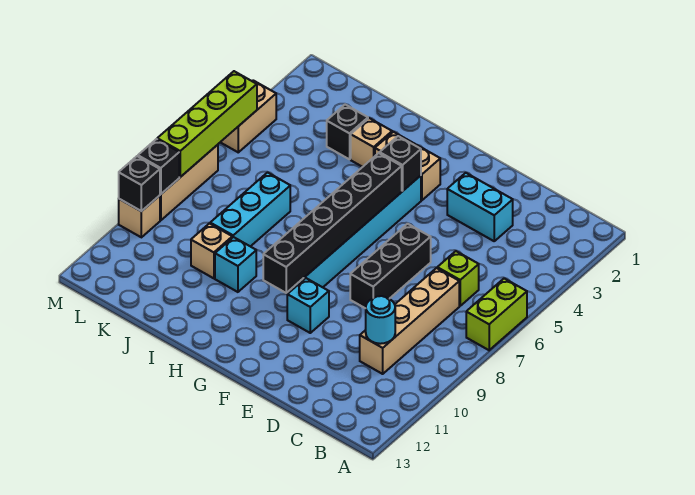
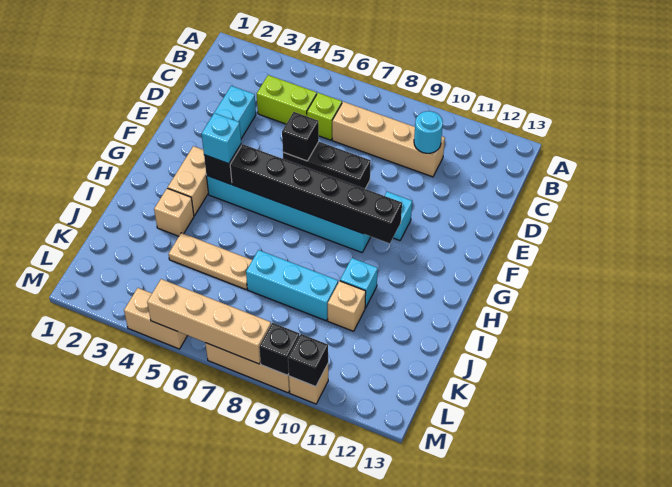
lime 1x2 brick [466,278,527,350] -> lime 1x2 brick moved to [257,75,317,124]
none -> cyan 1x1 brick [201,113,241,164]
black 1x1 brick [327,105,368,159] -> black 1x1 brick moved to [282,112,319,161]
none -> tan 1x3 plate [169,233,252,289]
lime 1x4 brick [157,71,257,177] -> tan 1x4 brick [147,279,271,364]

